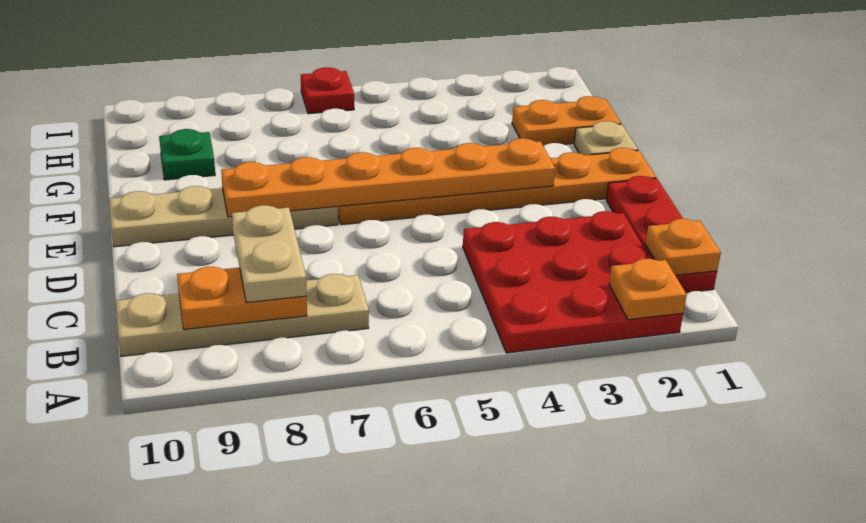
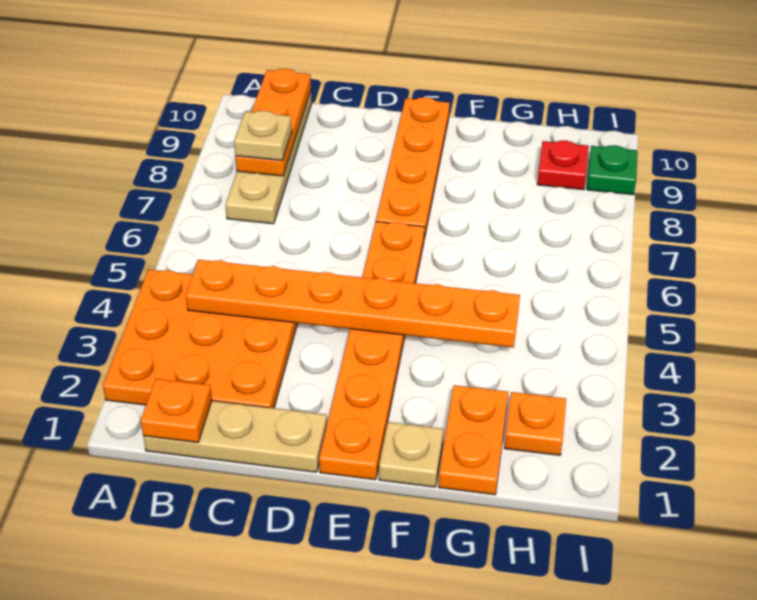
red 3x3 plate [463,211,683,353] -> orange 3x3 plate [103,269,298,408]
orange 1x1 plate [609,259,687,320] -> orange 1x1 plate moved to [505,392,566,455]
red 1x3 plate [606,176,717,293] -> tan 1x3 plate [143,401,327,472]
orange 1x2 plate [177,267,307,329] -> orange 1x3 plate [236,69,311,176]
tan 1x2 plate [232,205,307,303] -> tan 1x1 plate [234,111,292,161]
orange 1x6 plate [221,138,555,217] -> orange 1x6 plate turned to [186,260,520,348]
tan 1x4 plate [109,186,338,247] -> orange 1x4 plate [376,97,450,239]
green 1x1 plate [159,129,215,180] -> green 1x1 plate moved to [587,145,638,195]
red 1x1 plate [301,67,354,114] -> red 1x1 plate moved to [537,140,589,190]

